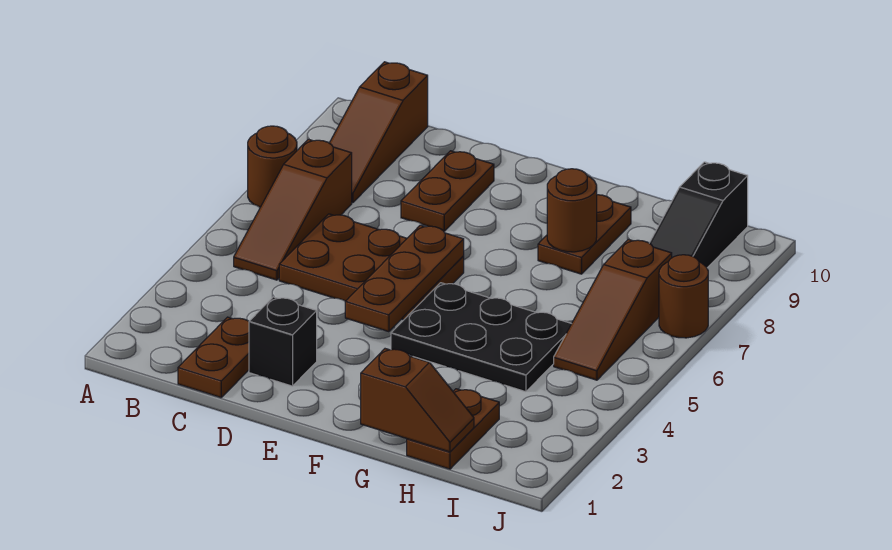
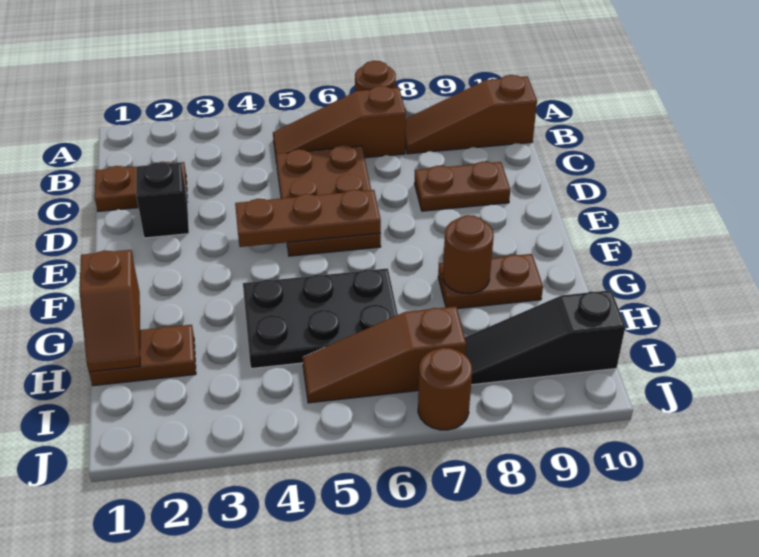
black 2x3 plate [391,283,571,392] -> black 2x3 plate turned to [243,268,398,369]

